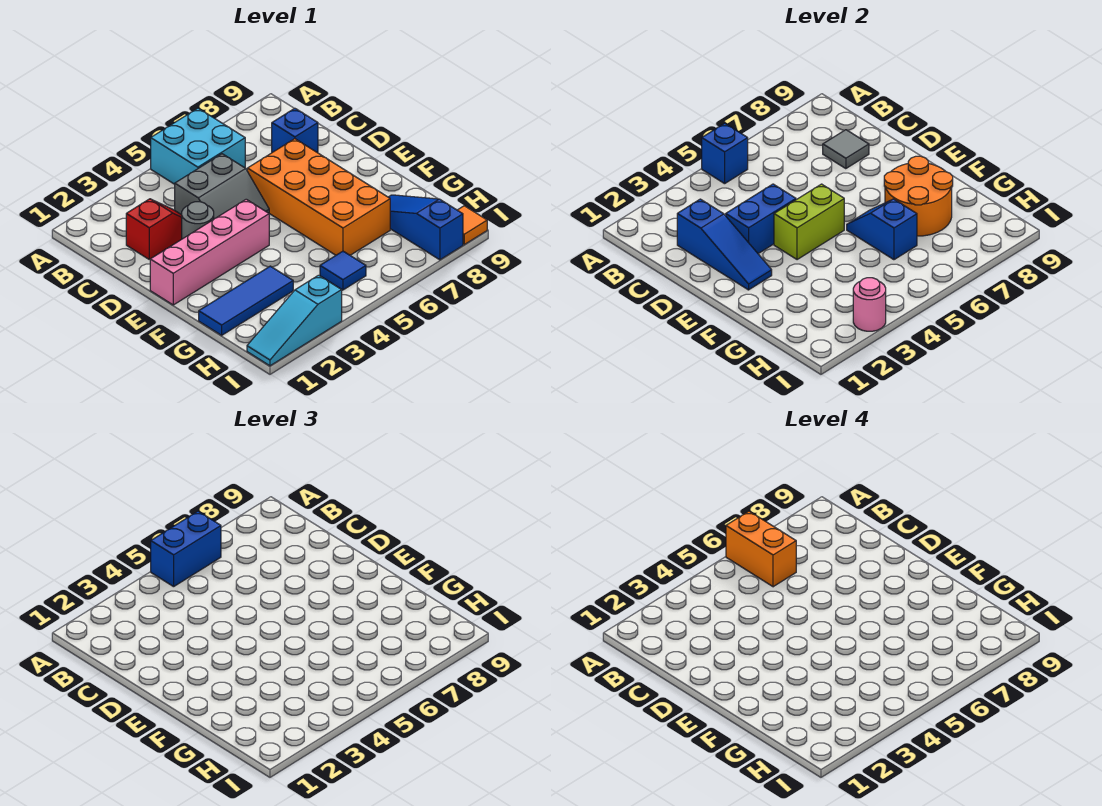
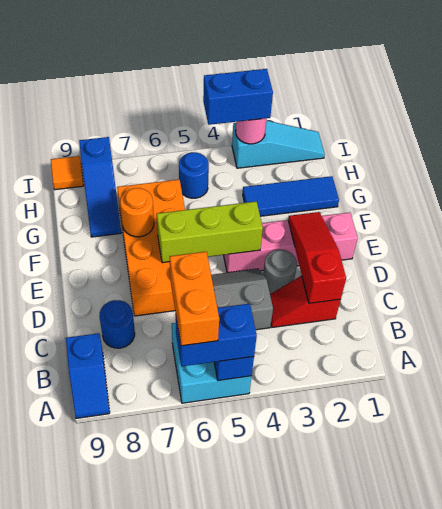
blue 1x3 slope [677,199,772,290] -> red 1x3 slope [288,212,346,303]
blue 1x1 brick [272,108,318,153] -> blue 1x1 round brick [99,300,135,348]
grey 1x1 tile [823,130,869,169] -> none
blue 1x2 brick [726,184,796,254] -> blue 1x2 brick moved to [203,69,273,125]
lime 1x2 brick [774,184,844,260] -> lime 1x3 brick [157,201,263,263]
blue 1x2 slope [847,199,917,260] -> blue 1x2 slope moved to [66,333,110,418]
orange 2x2 round brick [884,156,953,236] -> orange 1x1 round brick [120,188,154,237]
blue 1x1 tile [320,251,366,290] -> blue 1x1 round brick [179,152,209,198]

